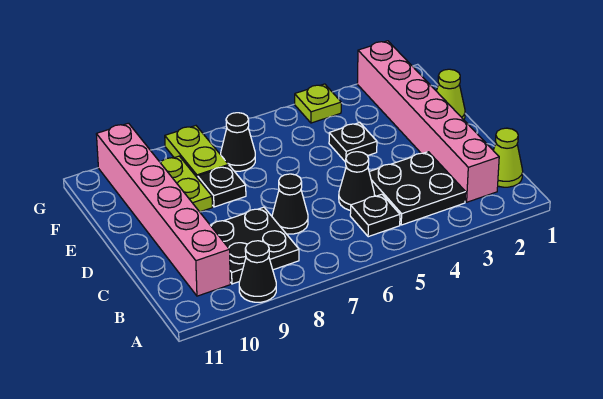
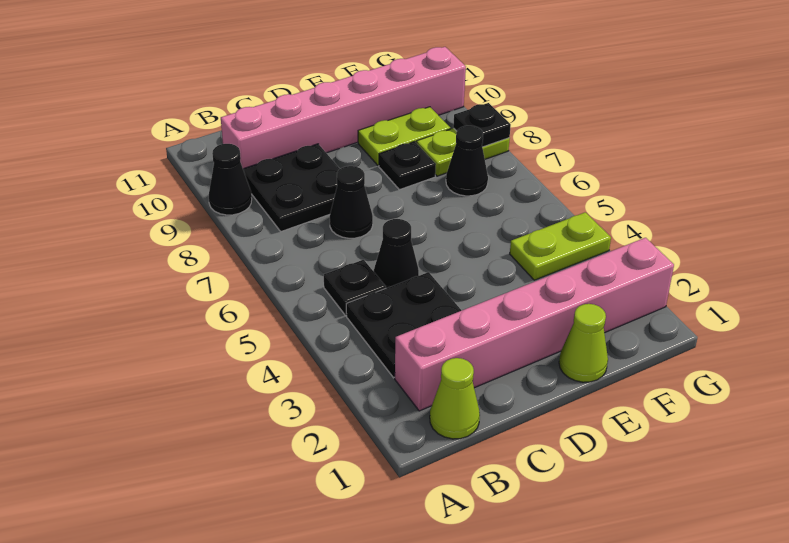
black 1x1 plate [329,122,377,162] -> black 1x1 plate moved to [453,103,511,147]
lime 1x1 plate [295,84,341,123] -> lime 1x2 plate [510,212,611,280]

